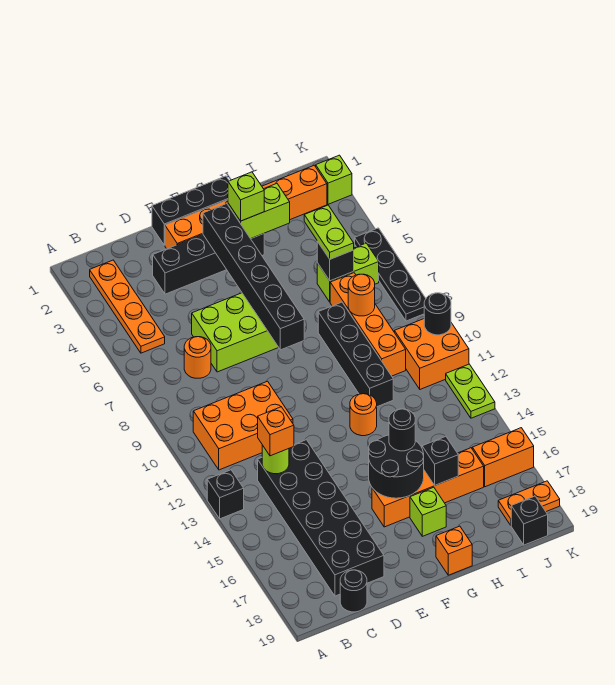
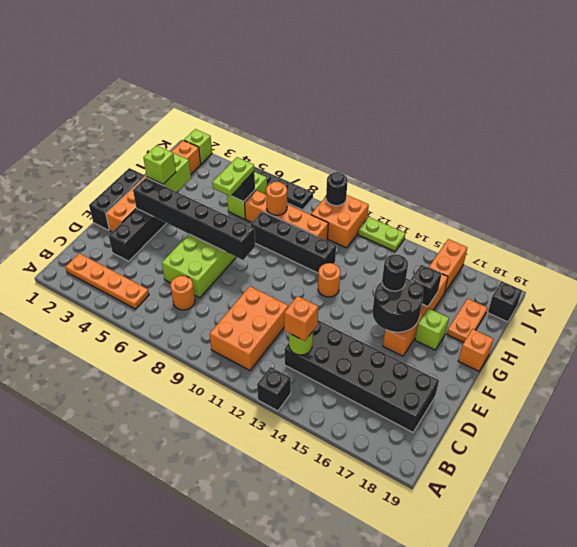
black 1x1 round brick [340,570,367,612] -> none
lime 1x2 plate [304,205,354,259] -> lime 1x2 plate turned to [212,157,254,196]
orange 1x2 plate [498,481,560,525] -> orange 1x2 plate moved to [447,298,487,342]

